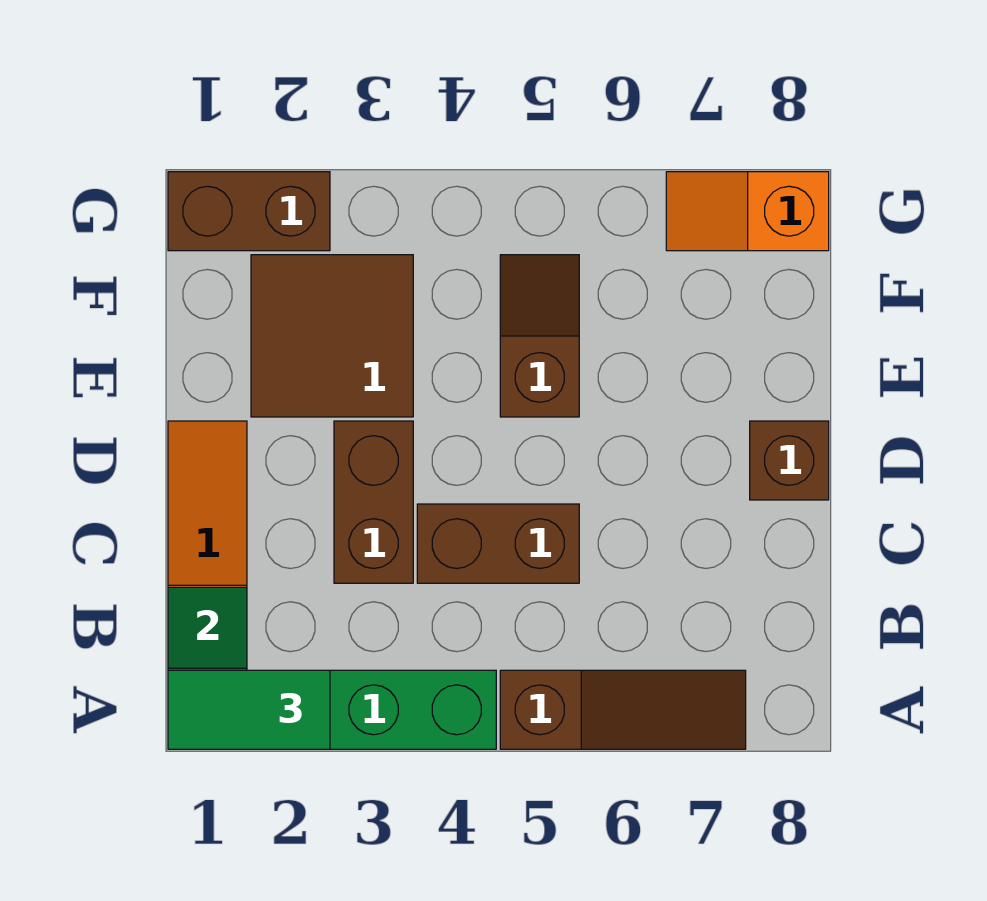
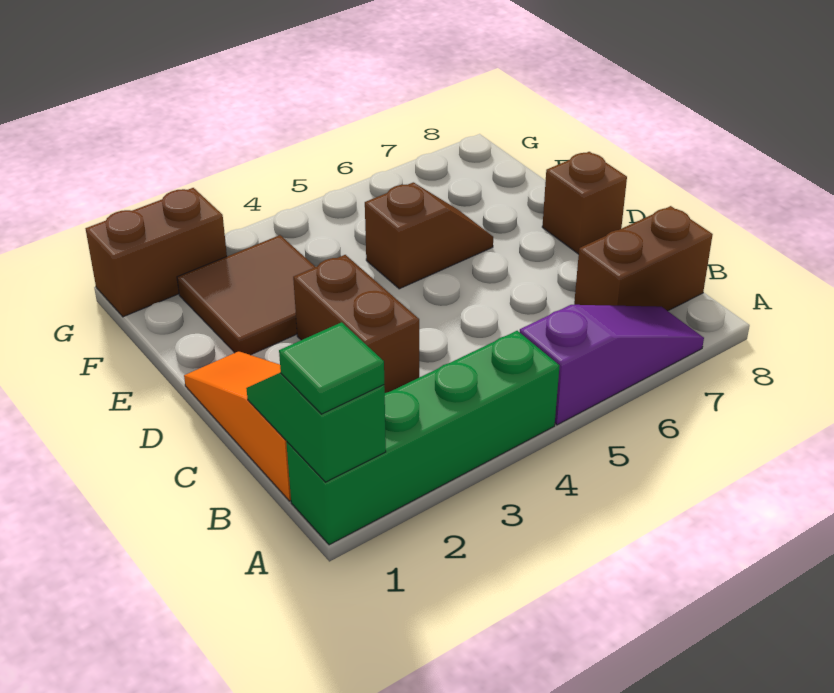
green 1x2 tile [168,670,330,749] -> green 1x1 tile [279,322,384,414]
brown 1x3 slope [500,670,746,749] -> purple 1x3 slope [520,305,704,425]
brown 1x2 brick [417,504,579,583] -> brown 1x2 brick moved to [574,206,713,311]
brown 1x2 slope [500,255,579,417] -> brown 1x2 slope turned to [365,182,493,289]
orange 1x2 slope [666,172,829,251] -> none

